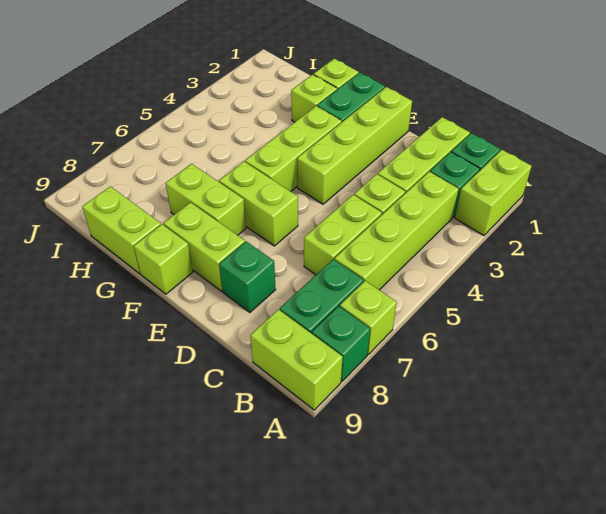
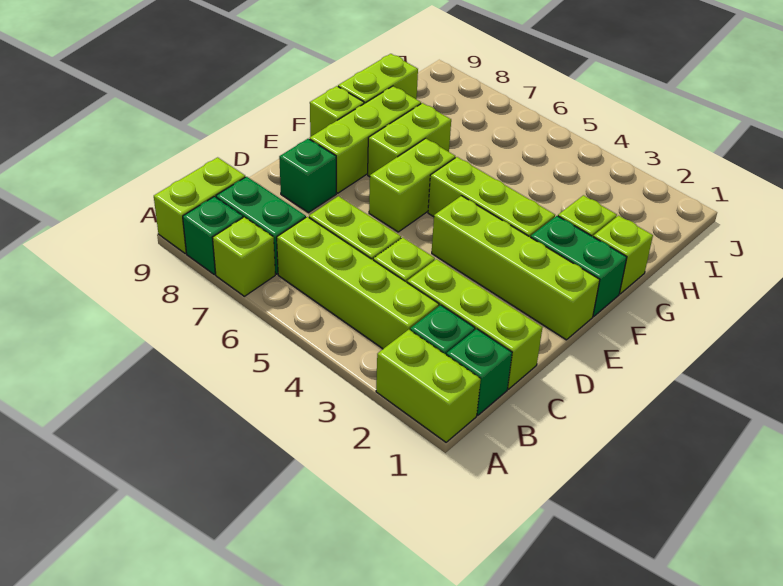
lime 1x2 brick [163,202,245,291] -> lime 1x3 brick [310,86,421,193]

